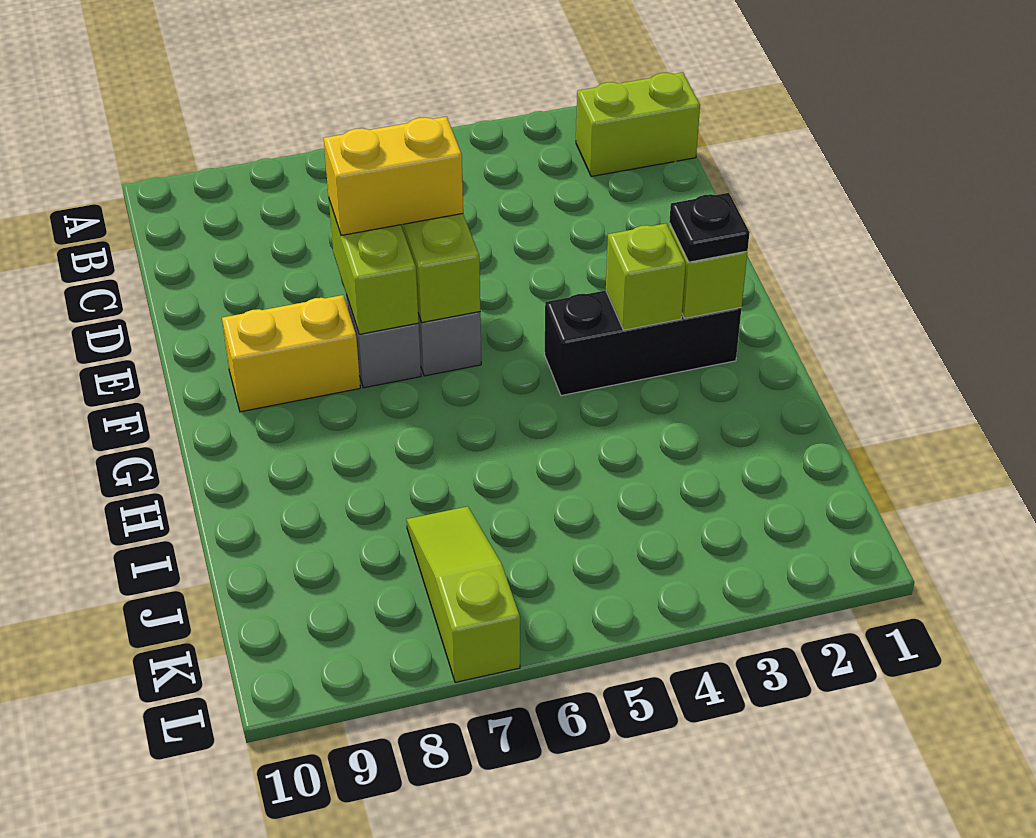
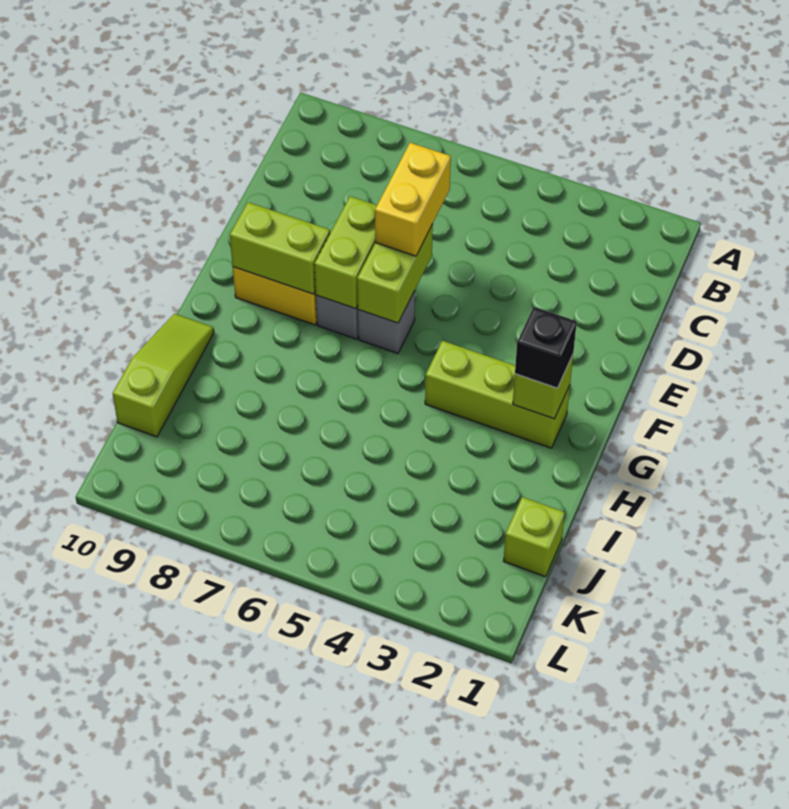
lime 1x2 brick [576,72,700,177] -> lime 1x2 brick moved to [230,202,330,294]
yellow 1x2 brick [324,117,463,235] -> yellow 1x2 brick turned to [375,143,451,256]
black 1x3 brick [545,290,741,396] -> lime 1x3 brick [425,341,570,448]
black 1x1 plate [669,193,750,262] -> black 1x1 brick [515,307,577,388]
lime 1x1 brick [606,223,686,330] -> lime 1x1 brick moved to [504,497,565,577]
lime 1x3 slope [407,506,520,682] -> lime 1x3 slope moved to [113,314,214,437]

